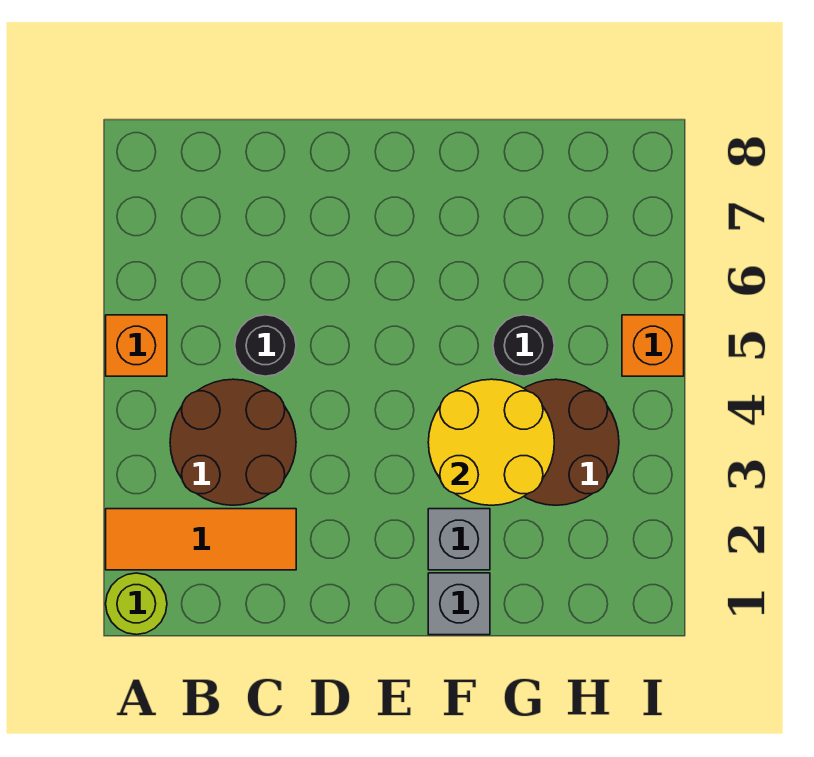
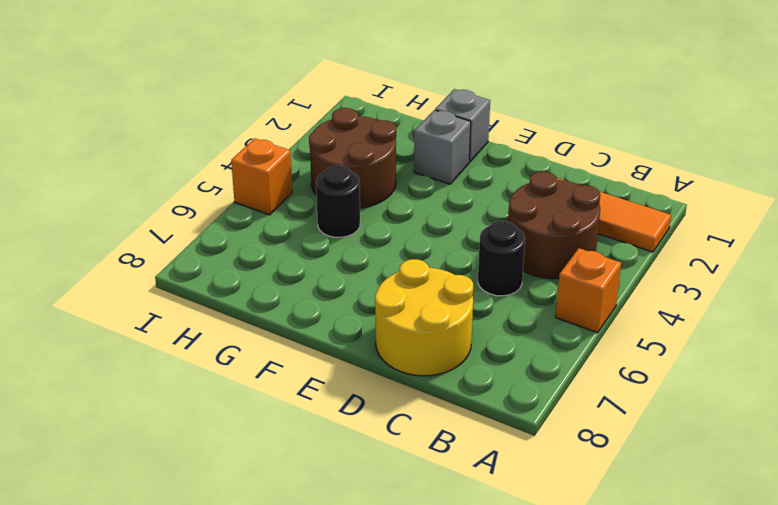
lime 1x1 round brick [106,573,167,635] -> none
yellow 2x2 round brick [428,379,554,505] -> yellow 2x2 round brick moved to [375,259,473,376]

